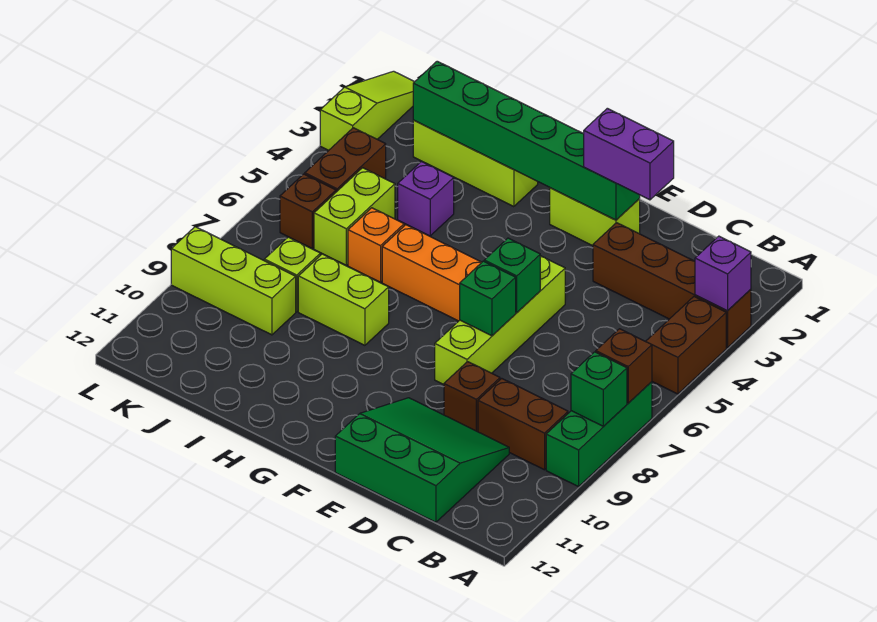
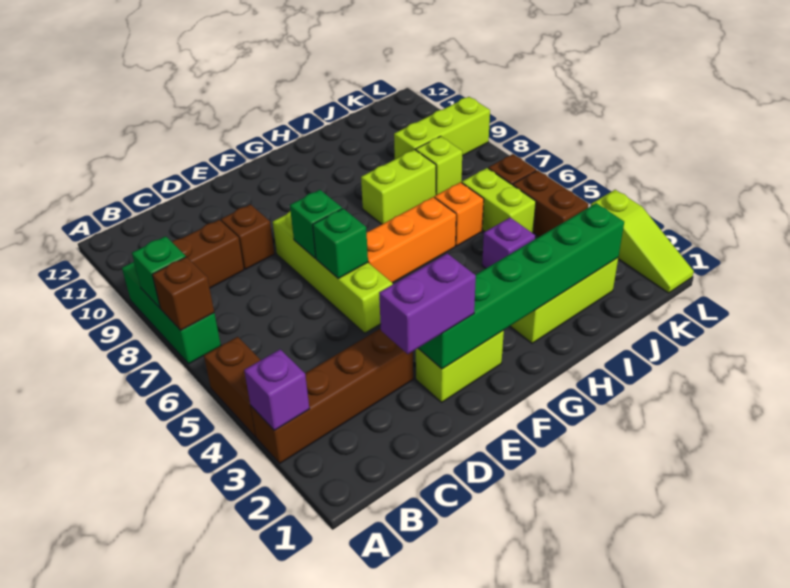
green 3x3 slope [335,398,509,522] -> none

